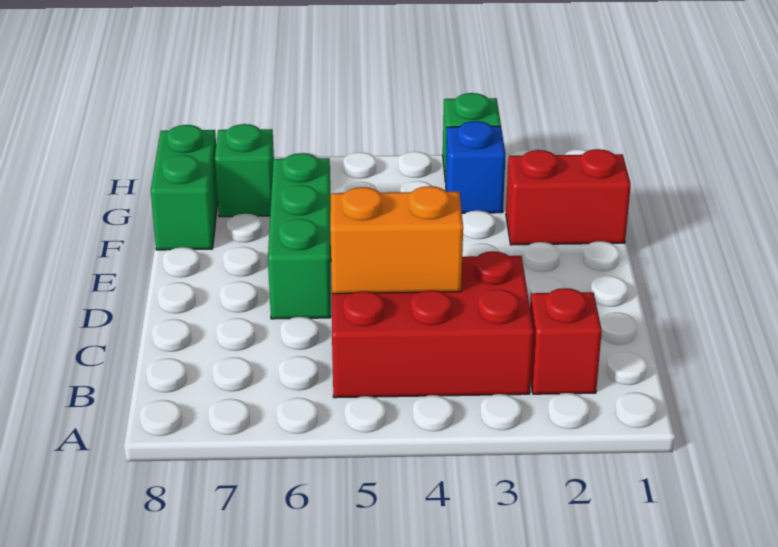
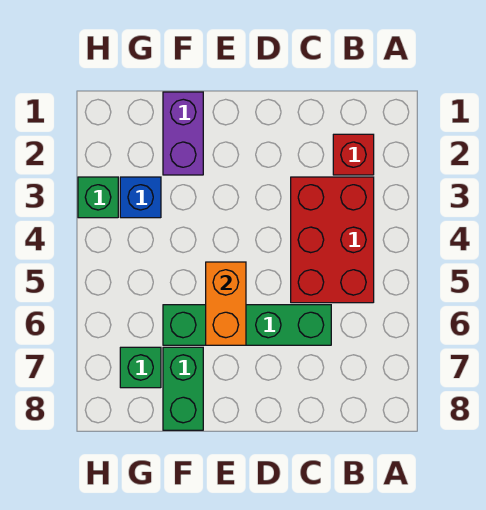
orange 1x2 brick [330,186,463,294] -> orange 1x2 brick moved to [206,262,246,345]
green 1x3 brick [268,153,331,319] -> green 1x4 brick [163,305,331,345]
red 1x2 brick [506,149,631,245] -> purple 1x2 brick [163,92,203,175]
green 1x2 brick [151,125,218,250] -> green 1x2 brick turned to [163,347,203,430]

